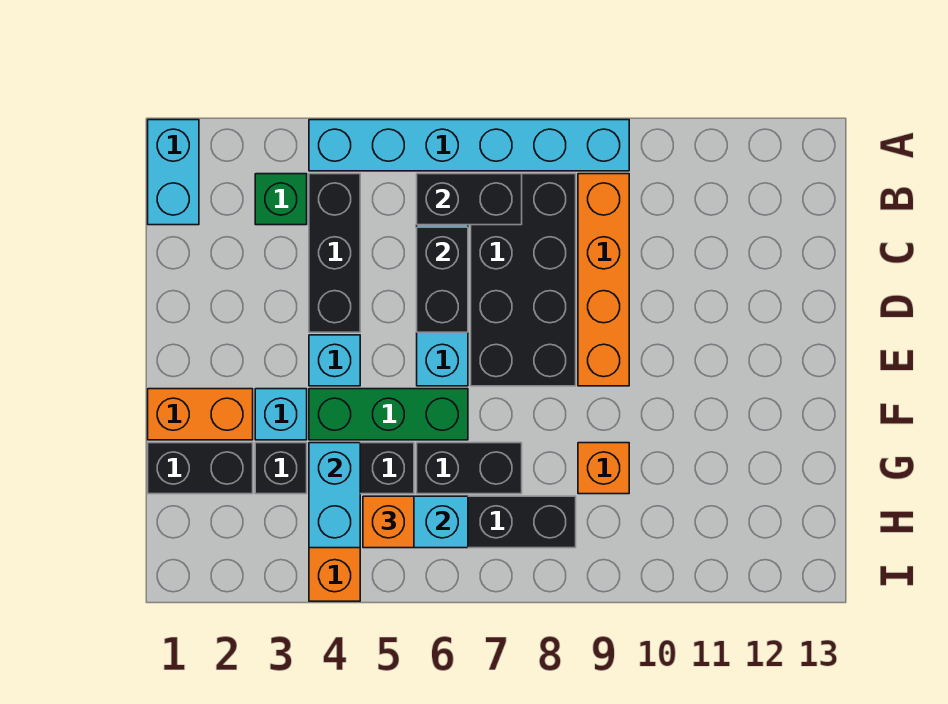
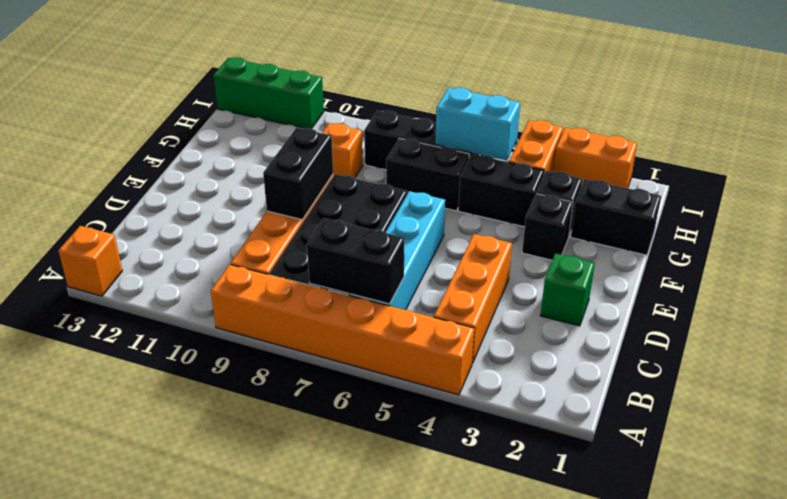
cyan 1x2 brick [148,120,199,225] -> none
cyan 1x6 brick [309,120,629,171] -> orange 1x6 brick [211,265,474,395]
green 1x1 brick [255,174,307,225] -> green 1x1 brick moved to [540,253,595,326]
black 1x3 brick [309,174,360,332] -> orange 1x3 brick [434,234,512,363]
black 1x2 brick [417,227,468,332] -> black 1x2 brick moved to [263,128,333,220]
cyan 1x1 brick [309,335,360,386] -> none
orange 1x2 brick [148,389,253,440] -> orange 1x2 brick moved to [553,128,637,188]
cyan 1x1 brick [255,389,307,440] -> black 1x1 brick [522,194,573,260]
green 1x3 brick [309,389,468,440] -> green 1x3 brick moved to [214,57,324,129]
cyan 1x2 brick [309,443,360,548] -> none
orange 1x1 brick [363,496,414,548] -> orange 1x1 brick moved to [58,226,122,296]

